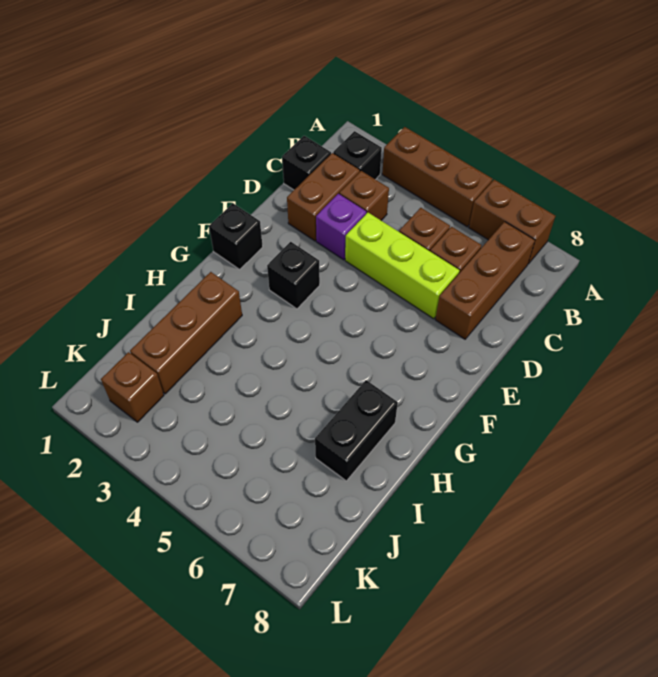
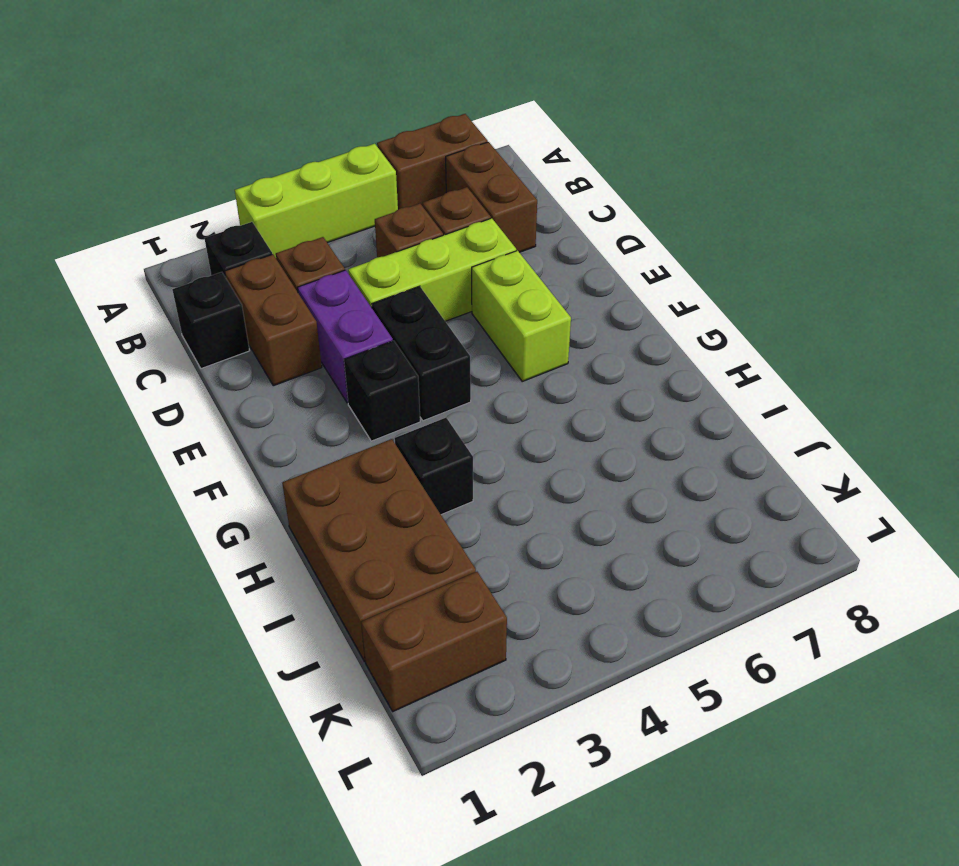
brown 1x3 brick [382,127,492,227] -> lime 1x3 brick [235,144,398,258]
brown 1x3 brick [435,222,535,339] -> brown 1x2 brick [446,142,537,252]
purple 1x1 brick [316,194,366,260] -> purple 1x2 brick [298,270,393,403]
none -> lime 1x2 brick [472,251,571,381]
black 1x1 brick [209,203,263,269] -> black 1x1 brick moved to [395,418,473,515]
brown 1x3 brick [130,272,242,394] -> brown 2x3 brick [282,439,476,661]
black 1x2 brick [315,380,398,481] -> black 1x2 brick moved to [372,286,471,421]
brown 1x1 brick [101,352,164,422] -> brown 1x2 brick [361,572,507,711]

